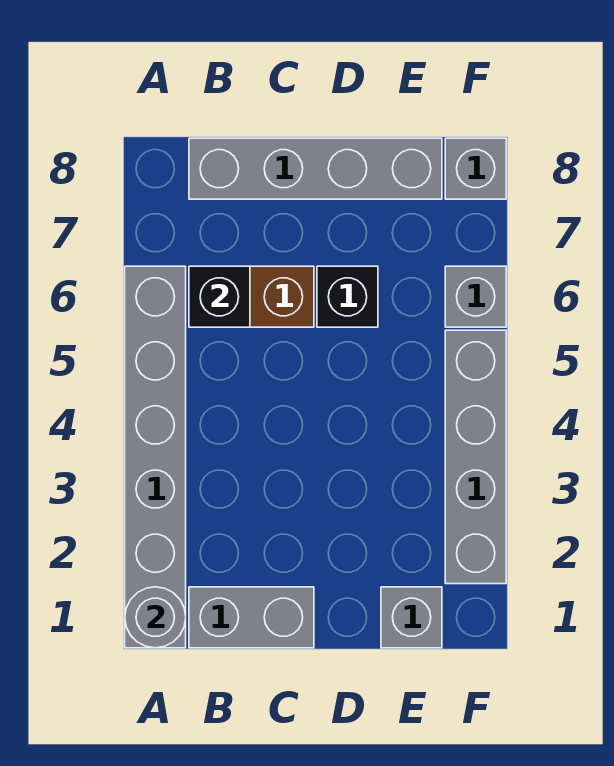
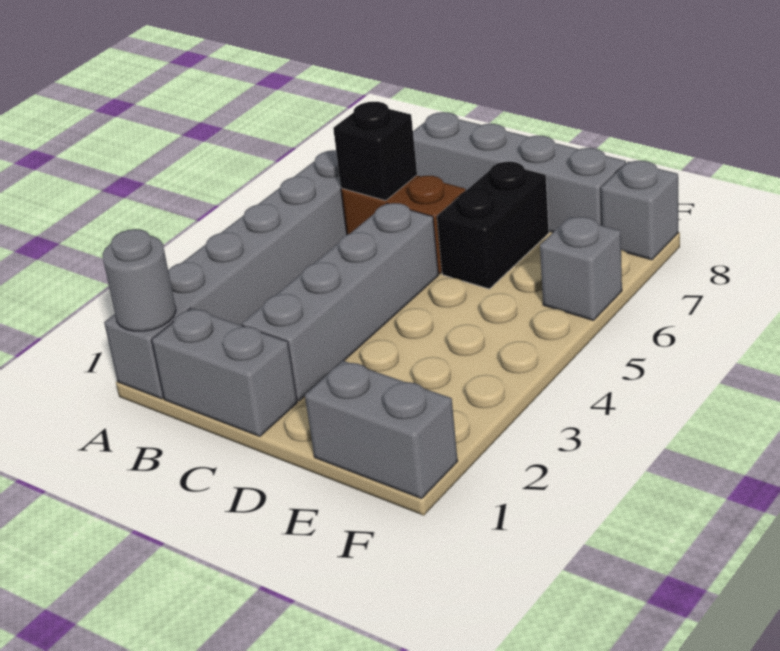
black 1x1 brick [317,266,378,327] -> black 1x2 brick [437,162,549,289]
grey 1x1 brick [381,587,442,648] -> grey 1x2 brick [305,361,458,499]
grey 1x4 brick [445,330,506,584] -> grey 1x4 brick moved to [242,203,439,401]

